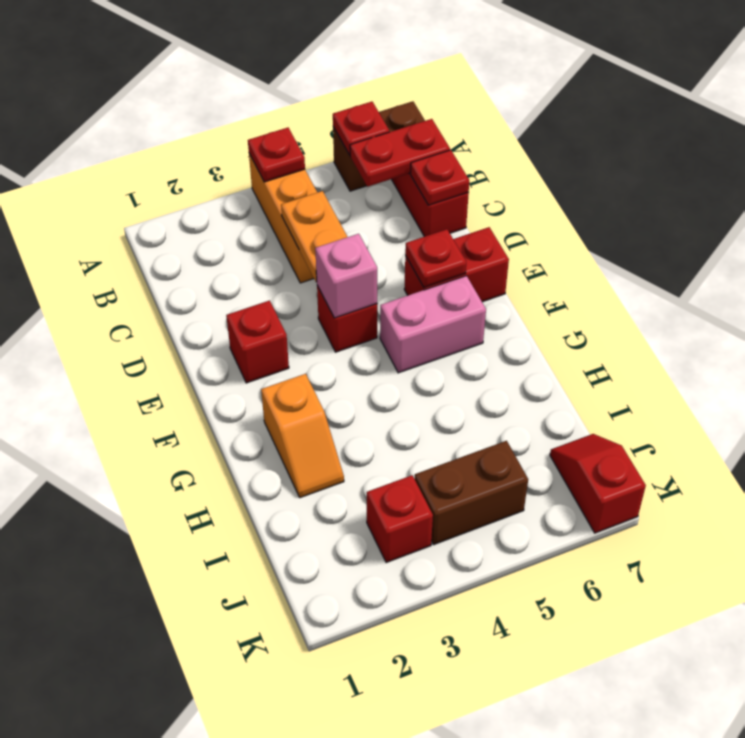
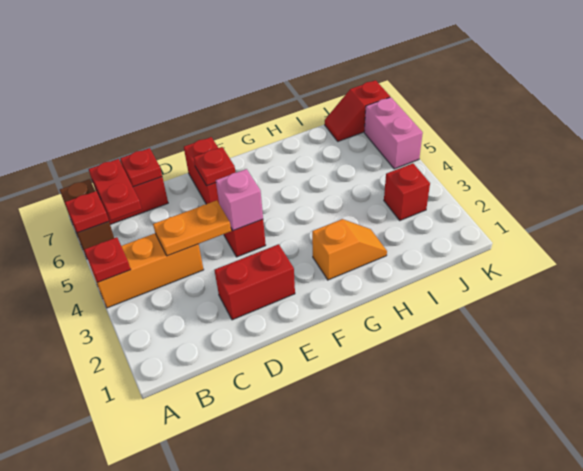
red 1x1 brick [226,301,289,383] -> red 1x2 brick [215,244,295,320]
pink 1x2 brick [380,276,486,373] -> pink 1x2 brick moved to [364,97,423,169]
brown 1x2 brick [415,441,528,545] -> none

